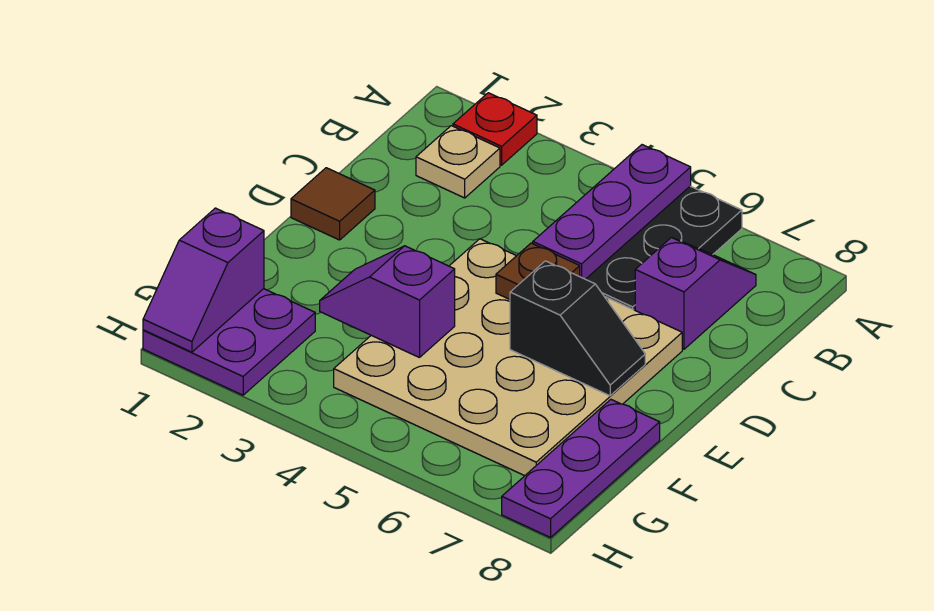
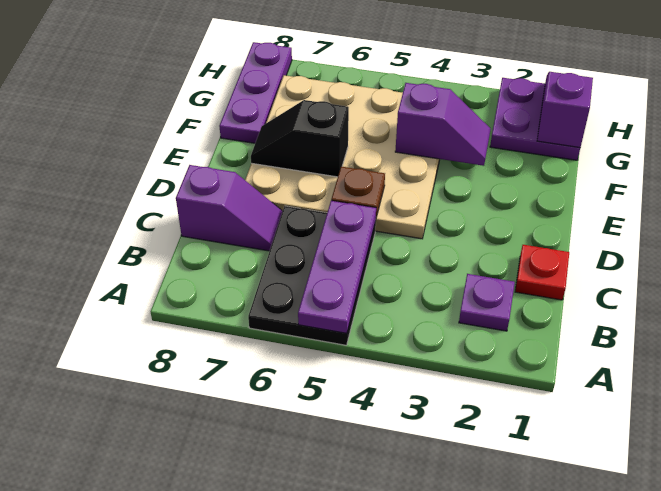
red 1x1 plate [453,93,537,165] -> red 1x1 plate moved to [515,245,569,300]
tan 1x1 plate [416,126,500,198] -> purple 1x1 plate [459,274,515,331]
purple 1x2 slope [635,238,756,349] -> purple 1x2 slope turned to [176,165,282,251]
brown 1x1 tile [291,168,375,240] -> none

